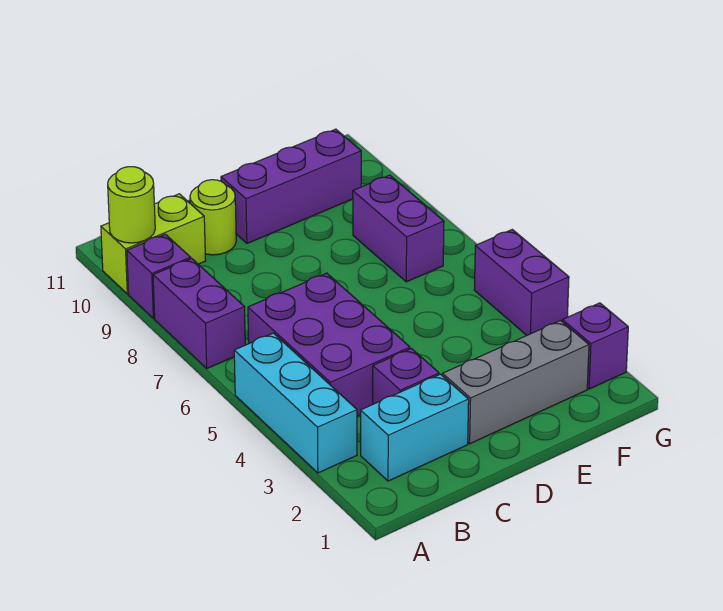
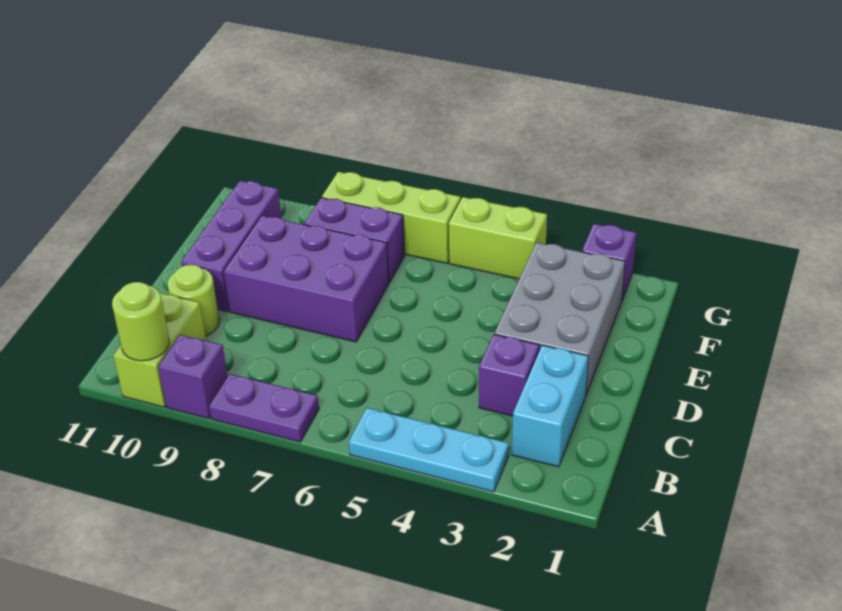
cyan 1x3 brick [234,333,357,473] -> cyan 1x3 plate [349,408,509,492]
purple 1x2 brick [153,259,245,368] -> purple 1x2 plate [209,374,319,442]
purple 2x3 brick [248,273,410,416] -> purple 2x3 brick moved to [224,216,389,342]
grey 1x3 brick [442,321,589,444] -> grey 2x3 brick [495,243,625,395]
purple 1x2 brick [474,230,569,335] -> lime 1x2 brick [449,197,547,279]
none -> lime 1x3 brick [322,172,461,263]

